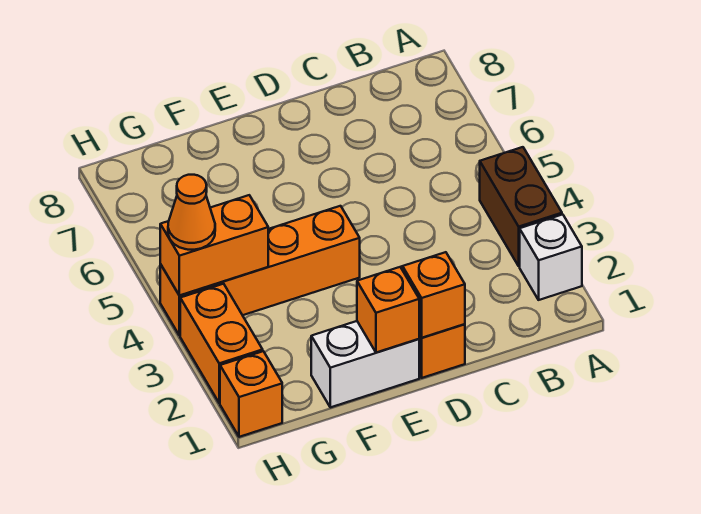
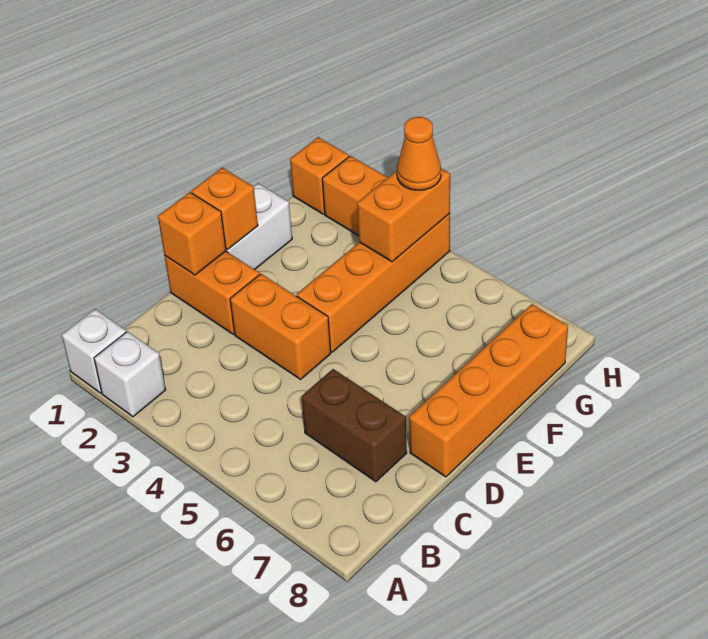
none -> white 1x1 brick [62,309,126,393]
brown 1x2 brick [480,147,562,266] -> brown 1x2 brick moved to [302,369,407,482]
none -> orange 1x2 brick [230,274,331,379]
none -> orange 1x4 brick [409,304,568,477]

